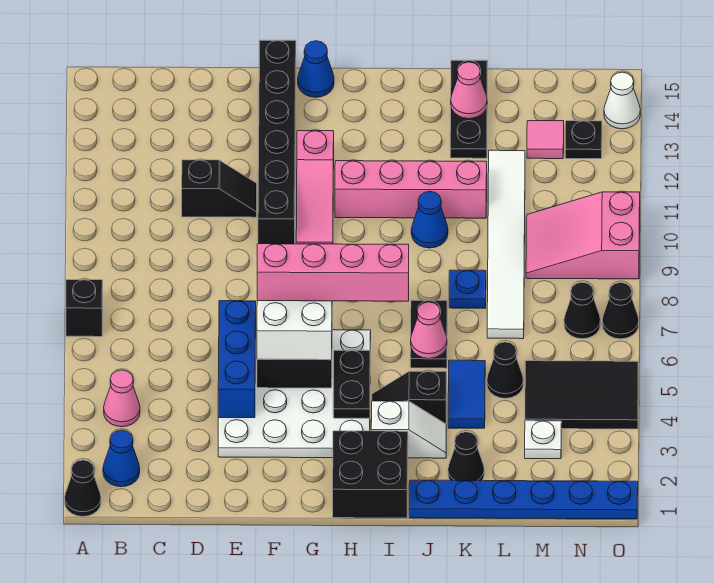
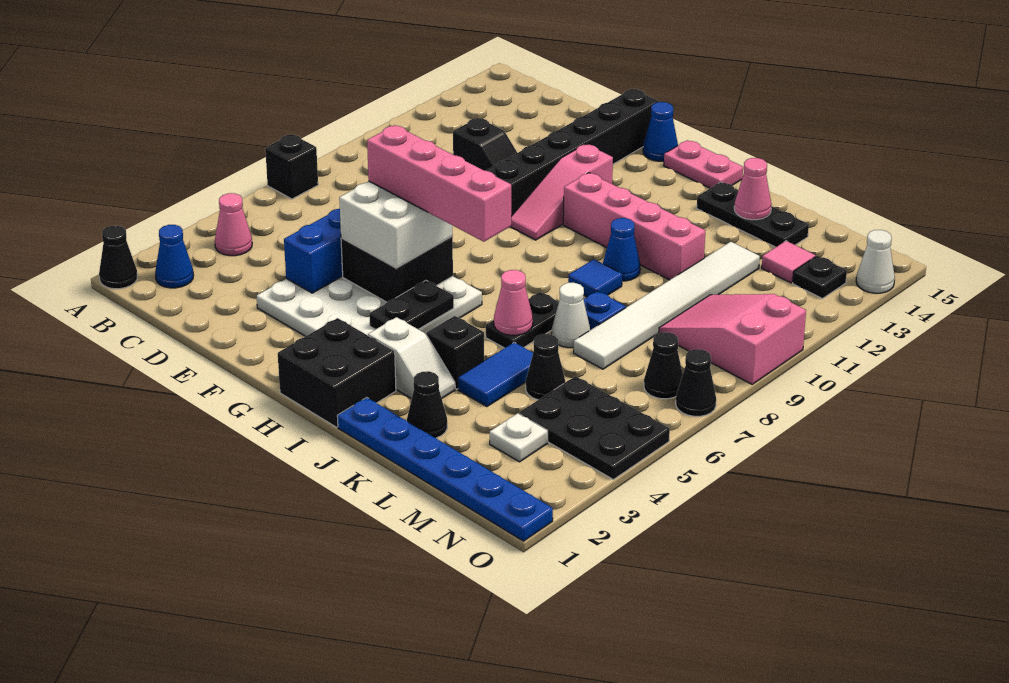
none -> pink 1x2 plate [664,140,743,188]
none -> blue 1x1 tile [568,259,622,297]
none -> white 1x1 cone [552,283,590,348]
black 1x3 plate [450,60,488,158] -> black 1x3 plate turned to [697,182,809,247]
black 2x3 tile [525,361,638,429] -> black 2x3 plate [519,376,670,479]

